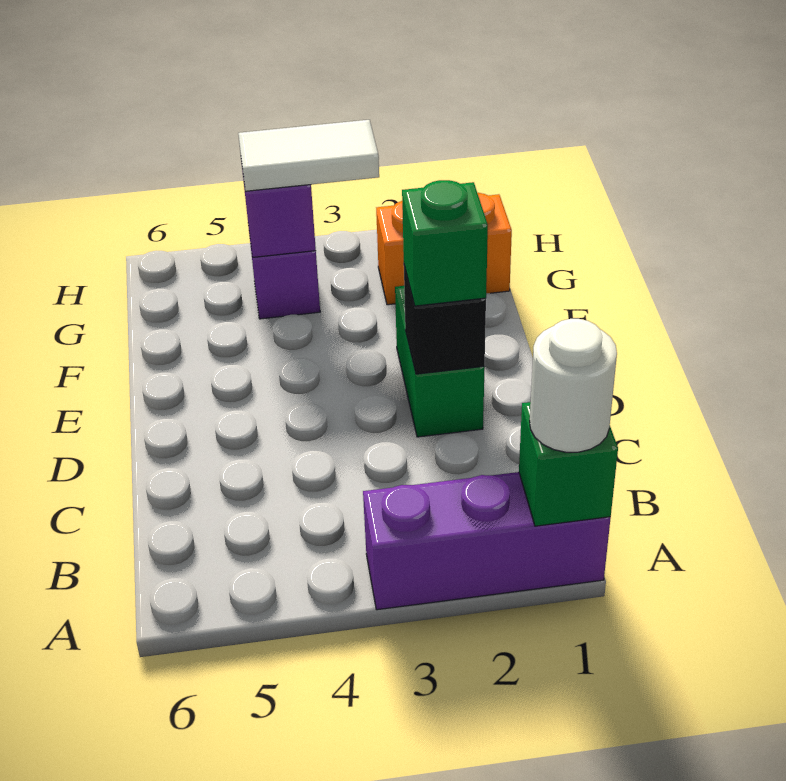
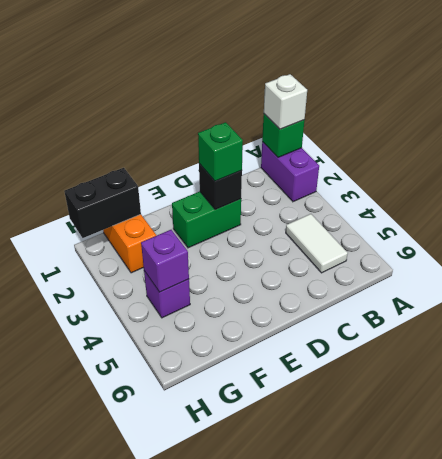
purple 1x3 brick [363,472,611,610] -> purple 1x2 brick [261,142,319,202]
white 1x1 round brick [530,319,617,452] -> white 1x1 brick [264,74,307,129]
none -> black 1x2 brick [64,168,141,238]
white 1x2 tile [238,120,379,191] -> white 1x2 tile moved to [286,214,348,273]

